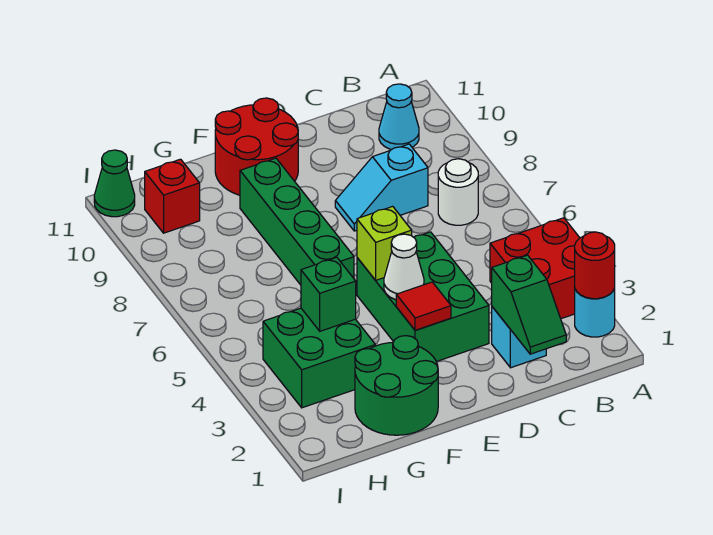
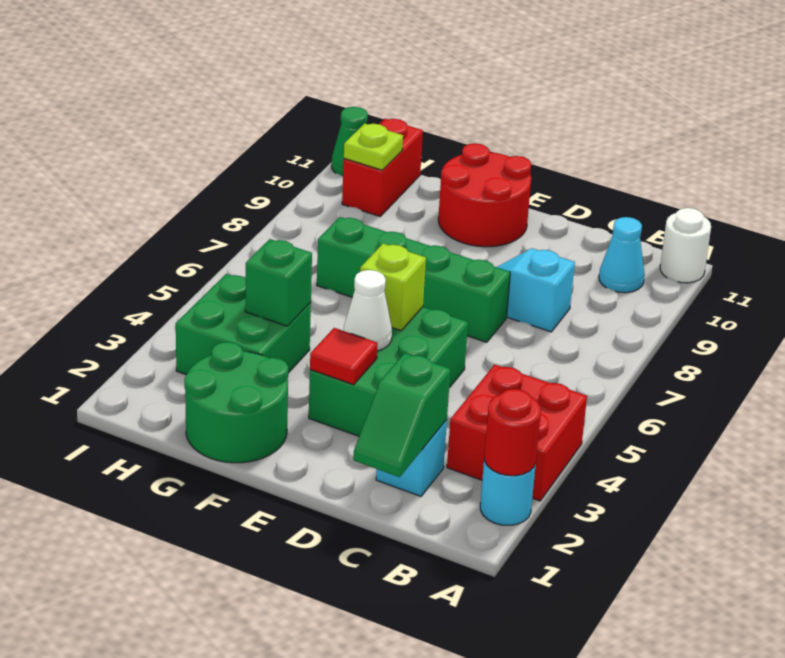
white 1x1 round brick [438,159,478,225] -> white 1x1 round brick moved to [660,208,711,283]
green 1x4 brick [240,158,354,285] -> green 1x4 brick turned to [317,217,510,342]
red 1x1 brick [145,159,200,233] -> red 1x2 brick [342,119,423,216]
none -> lime 1x1 plate [344,123,403,170]

